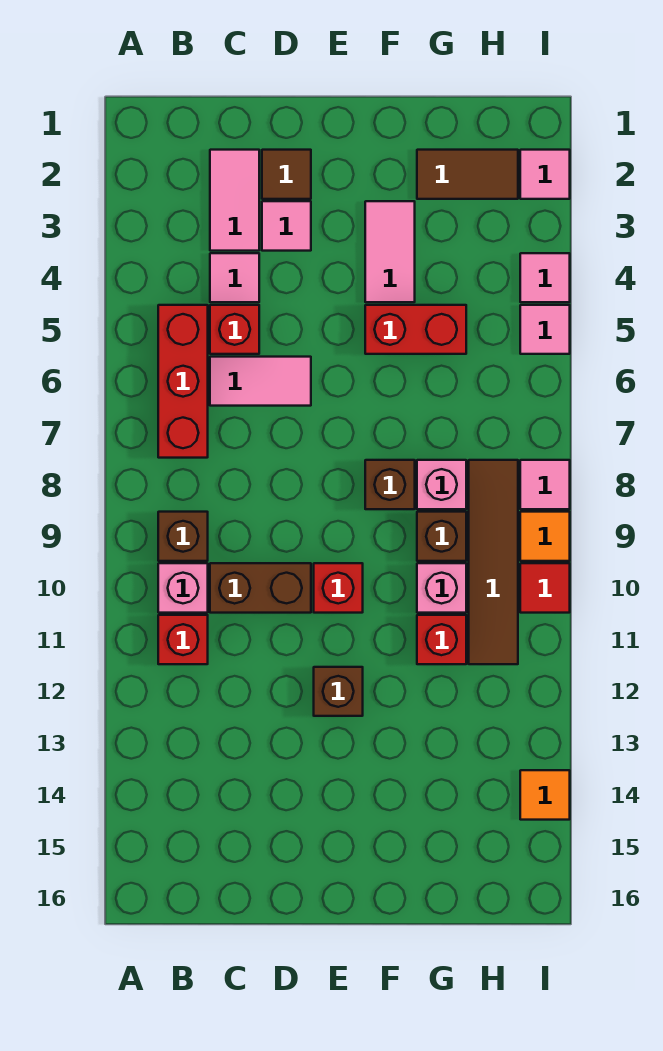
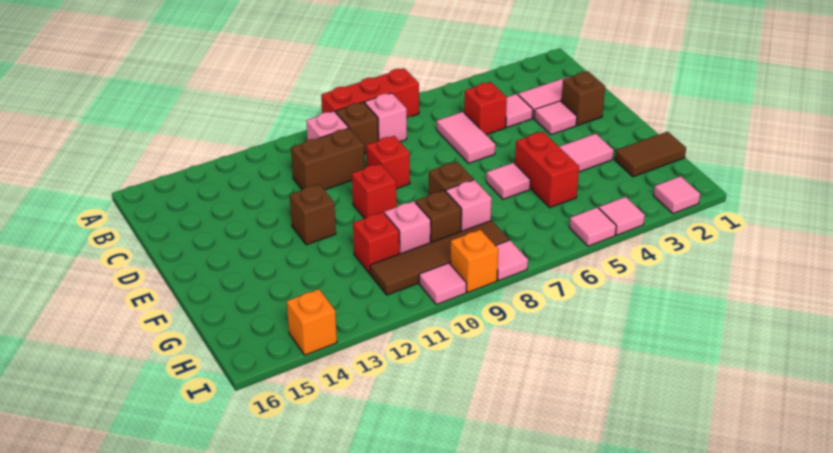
red 1x3 brick [158,305,208,458] -> red 1x3 brick moved to [321,68,419,118]
none -> pink 1x1 brick [365,93,407,142]
red 1x1 brick [158,615,208,664] -> red 1x1 brick moved to [366,136,410,189]
brown 1x2 brick [210,563,311,613] -> brown 1x2 brick turned to [291,128,365,190]
brown 1x1 tile [262,150,311,199] -> brown 1x1 brick [561,71,605,126]
none -> pink 1x1 tile [486,163,531,199]
brown 1x2 tile [417,150,518,199] -> brown 1x2 tile turned to [615,132,686,177]
orange 1x1 tile [520,512,570,561] -> orange 1x1 brick [450,230,498,292]
red 1x1 tile [520,563,570,613] -> pink 1x1 tile [419,263,466,305]
orange 1x1 tile [520,770,570,820] -> orange 1x1 brick [287,289,337,355]

